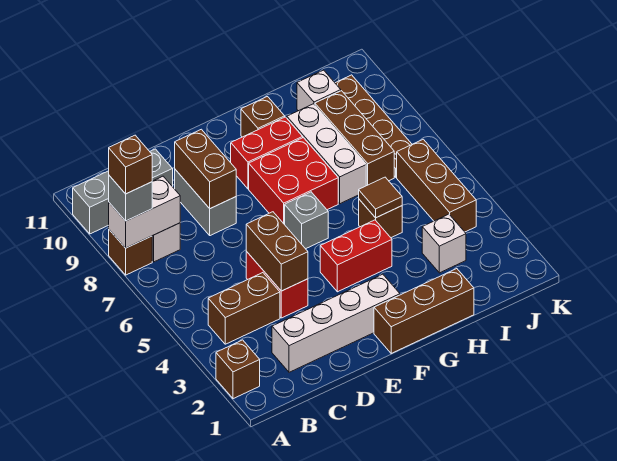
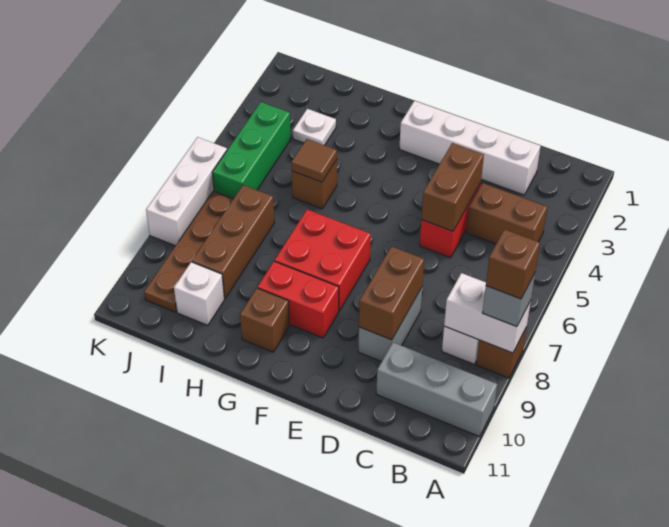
brown 1x1 brick [216,340,260,399] -> none
brown 1x3 brick [374,269,474,353] -> none
red 1x2 brick [320,220,392,292] -> none
grey 1x1 brick [285,192,328,249] -> none
white 1x3 brick [287,104,366,204] -> white 1x3 brick moved to [146,137,227,246]
white 1x1 brick [422,214,466,273] -> white 1x1 plate [293,109,336,145]
brown 1x3 brick [397,139,476,232] -> green 1x3 brick [212,102,291,199]

